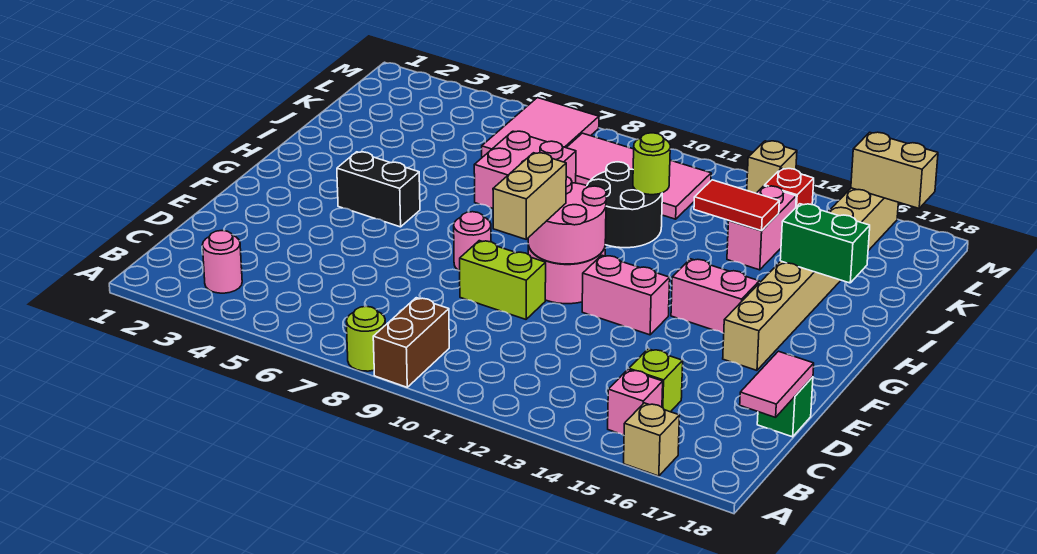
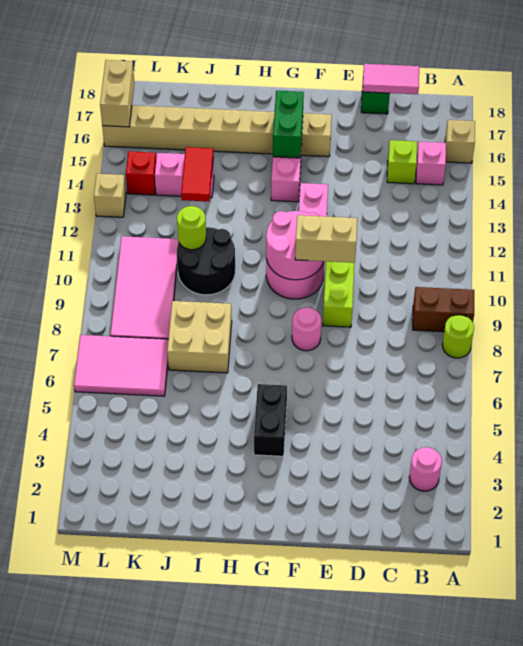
pink 2x2 brick [474,131,576,208] -> tan 2x2 brick [167,301,232,373]
green 1x2 brick [780,204,870,283] -> green 1x2 brick moved to [273,91,304,158]

